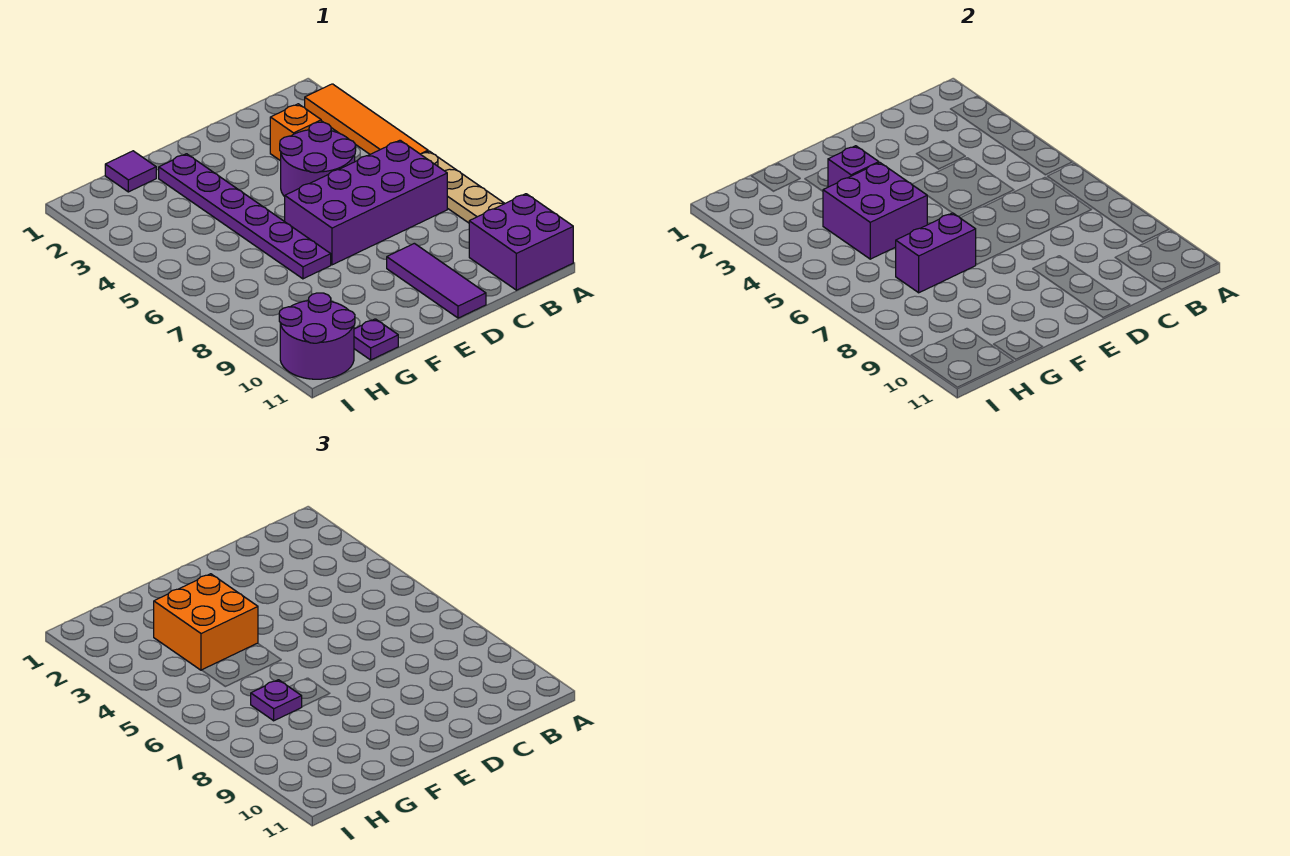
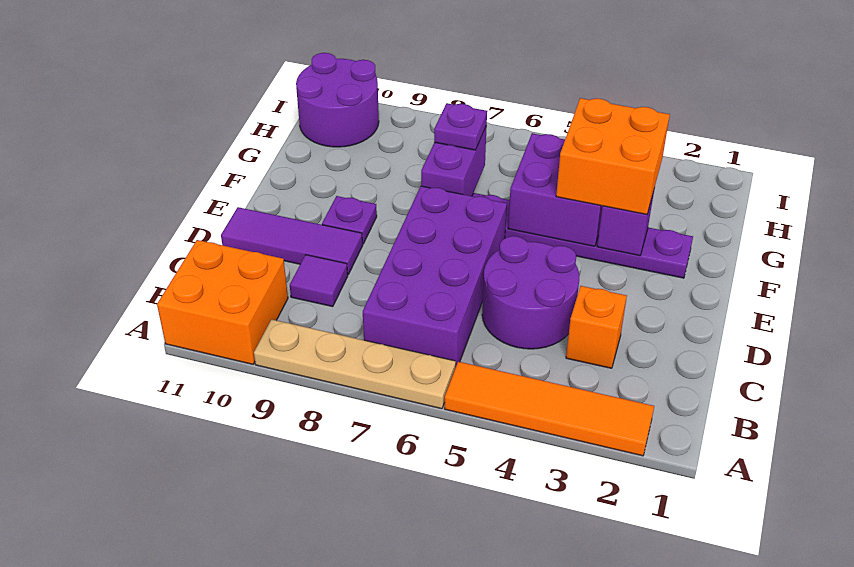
purple 2x2 brick [469,194,573,290] -> orange 2x2 brick [157,240,288,364]
purple 1x1 tile [105,151,156,192] -> purple 1x1 tile moved to [290,255,348,307]
purple 1x1 plate [354,319,398,360] -> purple 1x1 plate moved to [322,196,377,244]

